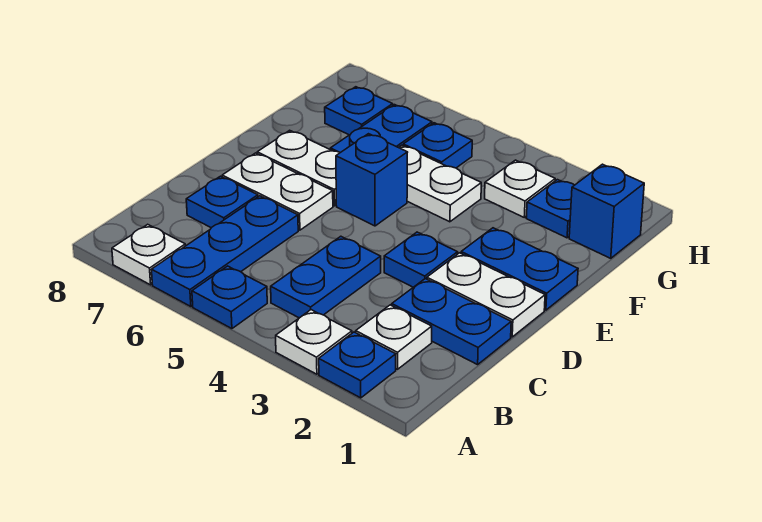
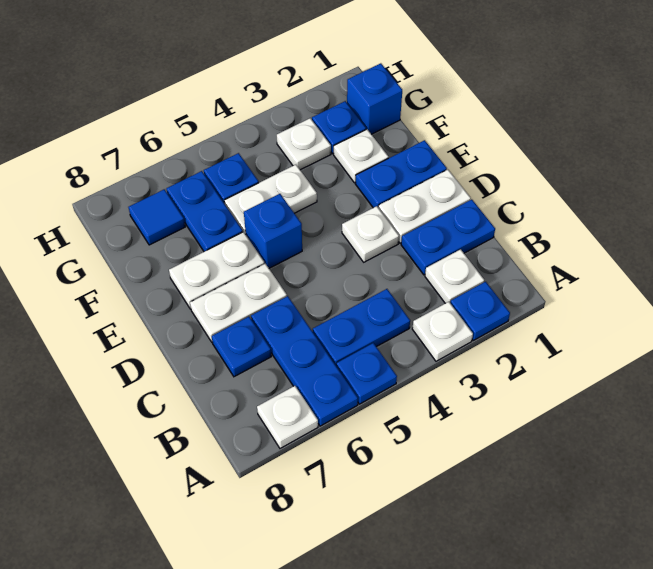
blue 1x2 plate [271,236,381,318] -> blue 1x2 plate turned to [313,289,410,365]
blue 1x1 plate [384,232,457,287] -> white 1x1 plate [342,206,399,262]
none -> white 1x1 plate [334,129,389,183]
blue 1x1 plate [325,87,393,135] -> blue 1x1 tile [129,189,185,245]

